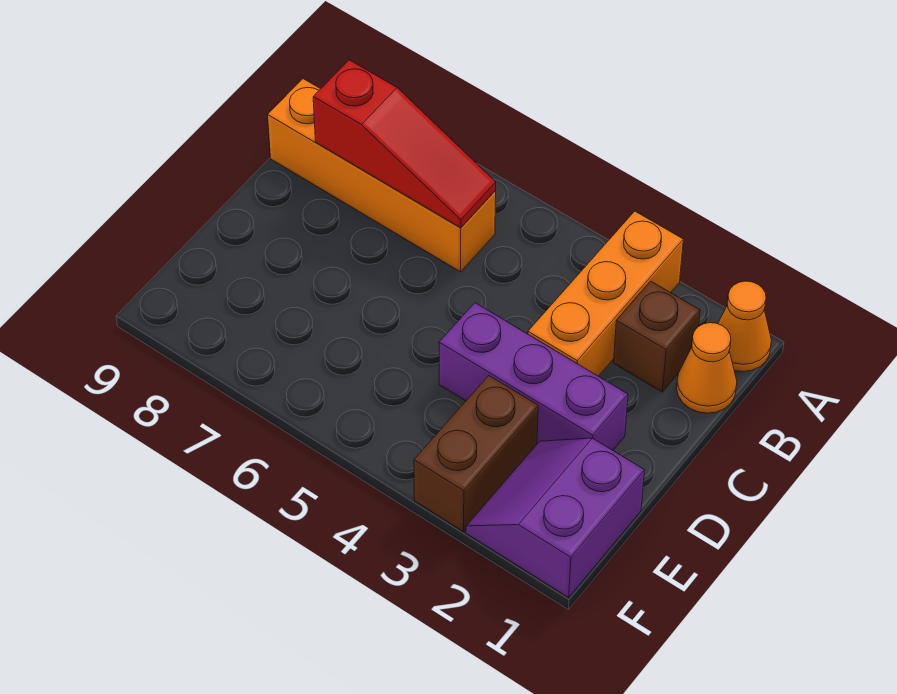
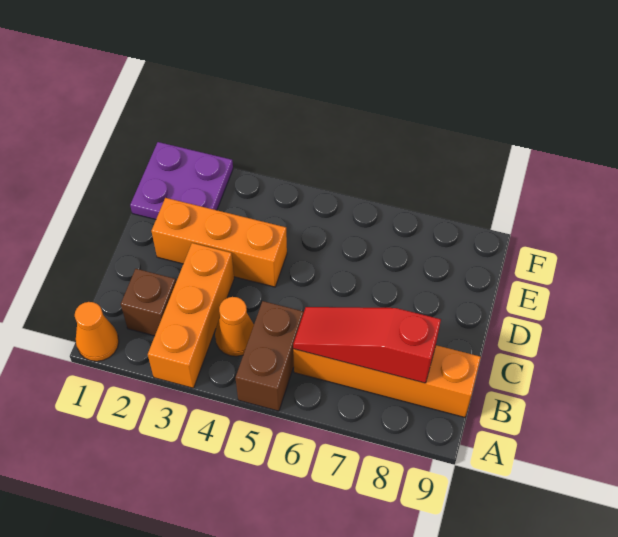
orange 1x1 cone [677,323,737,413] -> orange 1x1 cone moved to [215,297,254,356]
purple 1x3 brick [439,303,628,450] -> orange 1x3 brick [151,198,287,287]
purple 2x2 slope [466,438,645,597] -> purple 2x2 plate [130,142,233,219]
brown 1x2 brick [414,376,538,532] -> brown 1x2 brick moved to [235,301,304,411]

